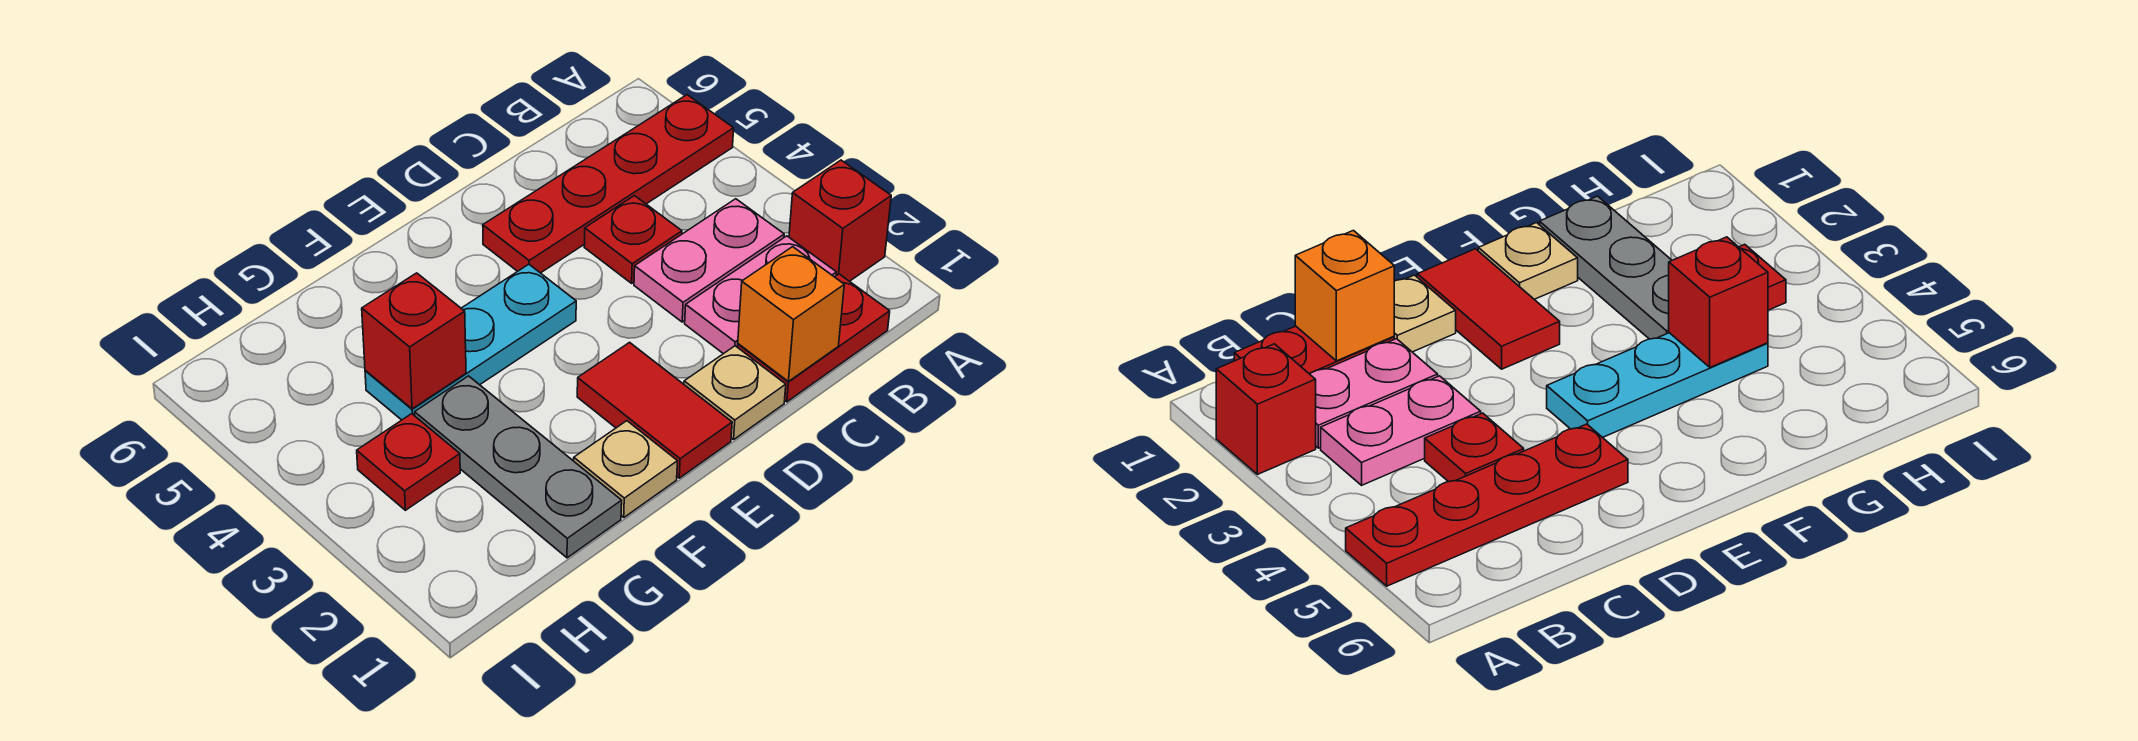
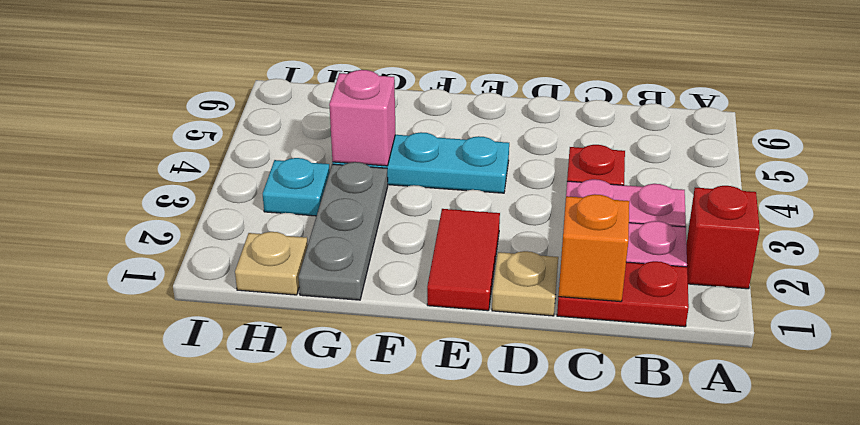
red 1x4 plate [483,95,734,273] -> none
tan 1x1 plate [574,421,677,517] -> tan 1x1 plate moved to [235,232,308,295]
red 1x1 brick [362,273,466,409] -> pink 1x1 brick [329,70,395,166]
red 1x1 plate [357,414,460,510] -> cyan 1x1 plate [263,158,330,216]

